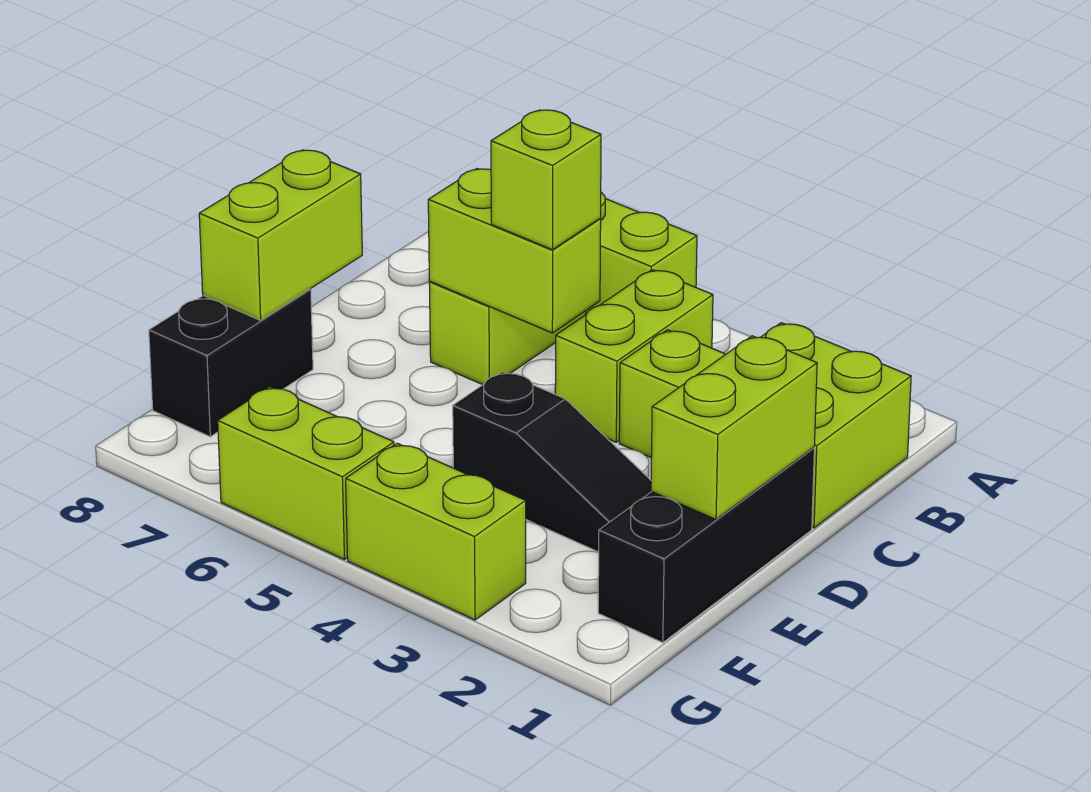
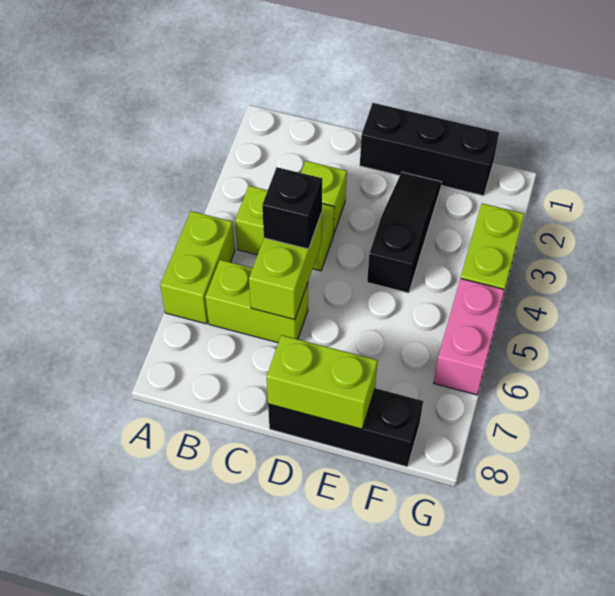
lime 2x2 brick [761,323,911,528] -> none
lime 1x1 brick [491,110,601,250] -> black 1x1 brick [262,167,322,249]
lime 1x2 brick [651,336,817,519] -> none
black 1x2 brick [149,289,313,437] -> black 1x3 brick [268,388,423,467]
lime 1x2 brick [218,387,394,559] -> pink 1x2 brick [434,279,504,395]

